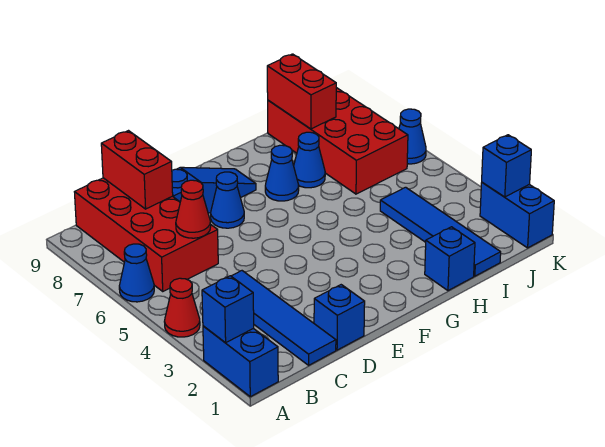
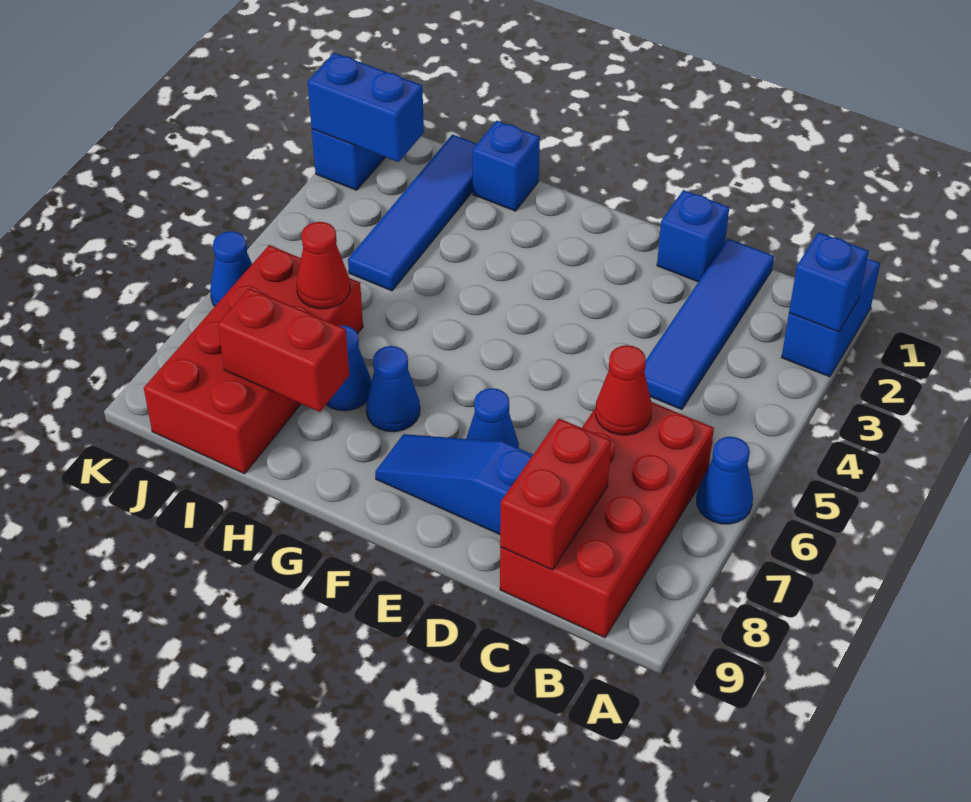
red 1x1 cone [164,278,200,337] -> red 1x1 cone moved to [296,222,350,309]
red 1x2 brick [267,54,336,129] -> red 1x2 brick turned to [218,288,349,412]
blue 1x1 brick [482,135,531,197] -> blue 1x2 brick [308,53,424,162]

